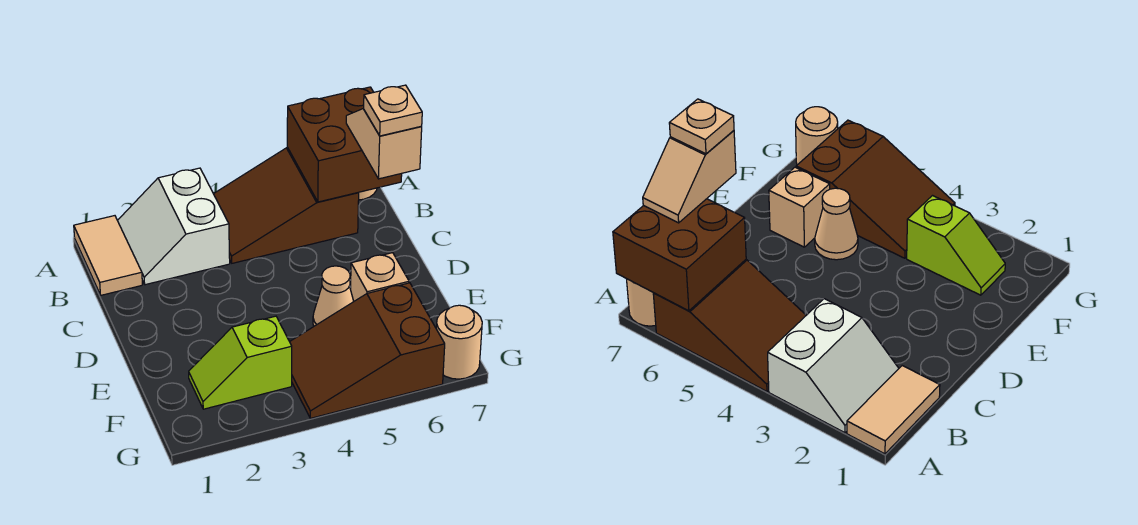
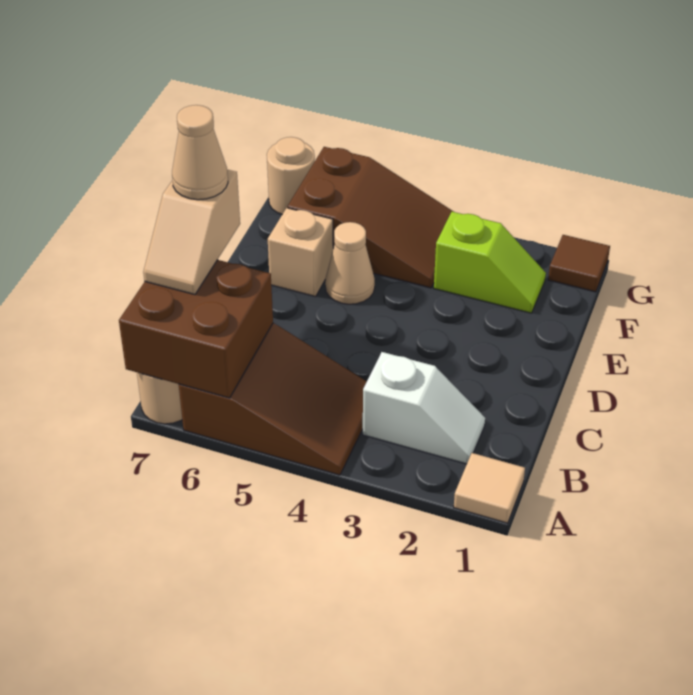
tan 1x2 tile [74,216,142,295] -> tan 1x1 tile [454,453,525,523]
white 2x2 slope [117,168,230,285] -> white 1x2 slope [363,352,485,464]
tan 1x1 plate [363,85,422,136] -> tan 1x1 cone [172,105,228,200]
none -> brown 1x1 tile [548,235,610,292]

